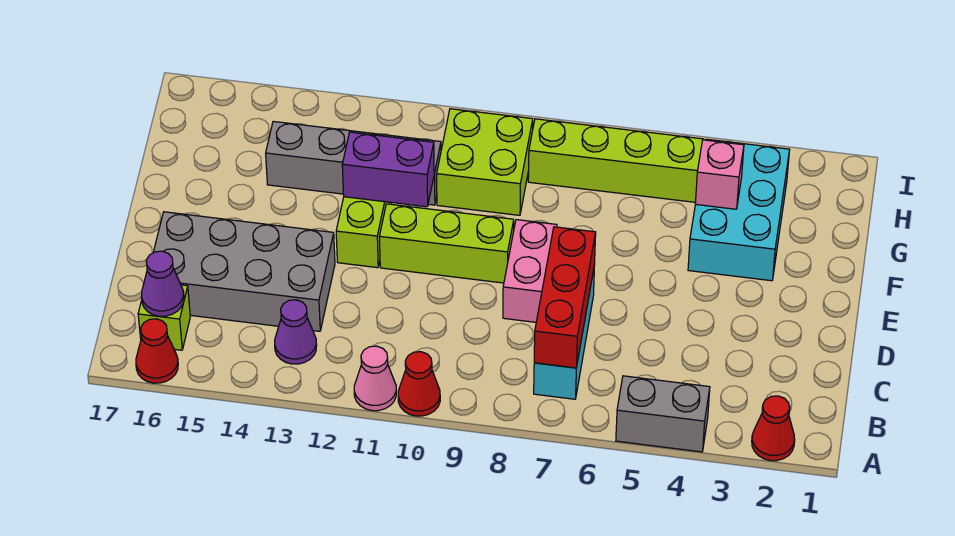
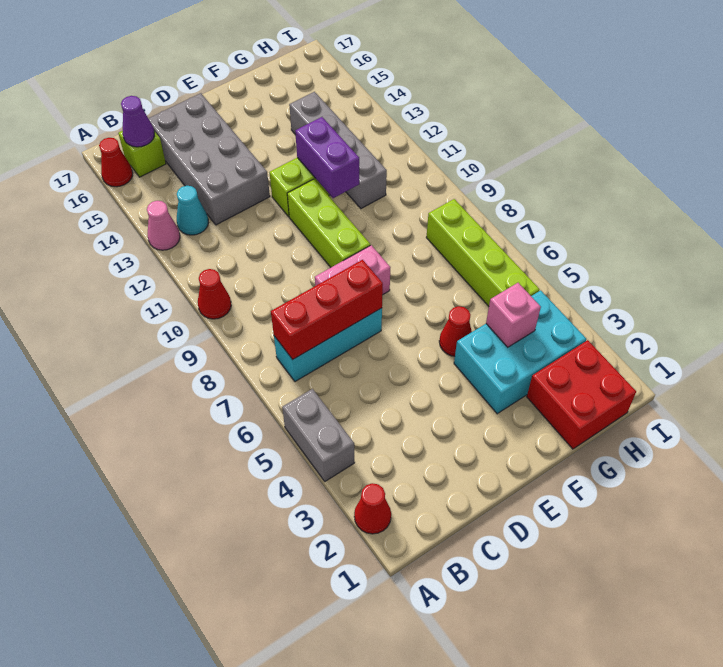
pink 1x1 cone [354,346,396,411] -> pink 1x1 cone moved to [147,201,180,250]
purple 1x1 cone [275,300,317,364] -> cyan 1x1 cone [177,186,208,235]
none -> red 1x1 cone [439,306,472,356]
none -> red 2x2 brick [527,340,636,449]
lime 2x2 brick [437,109,533,215] -> none

